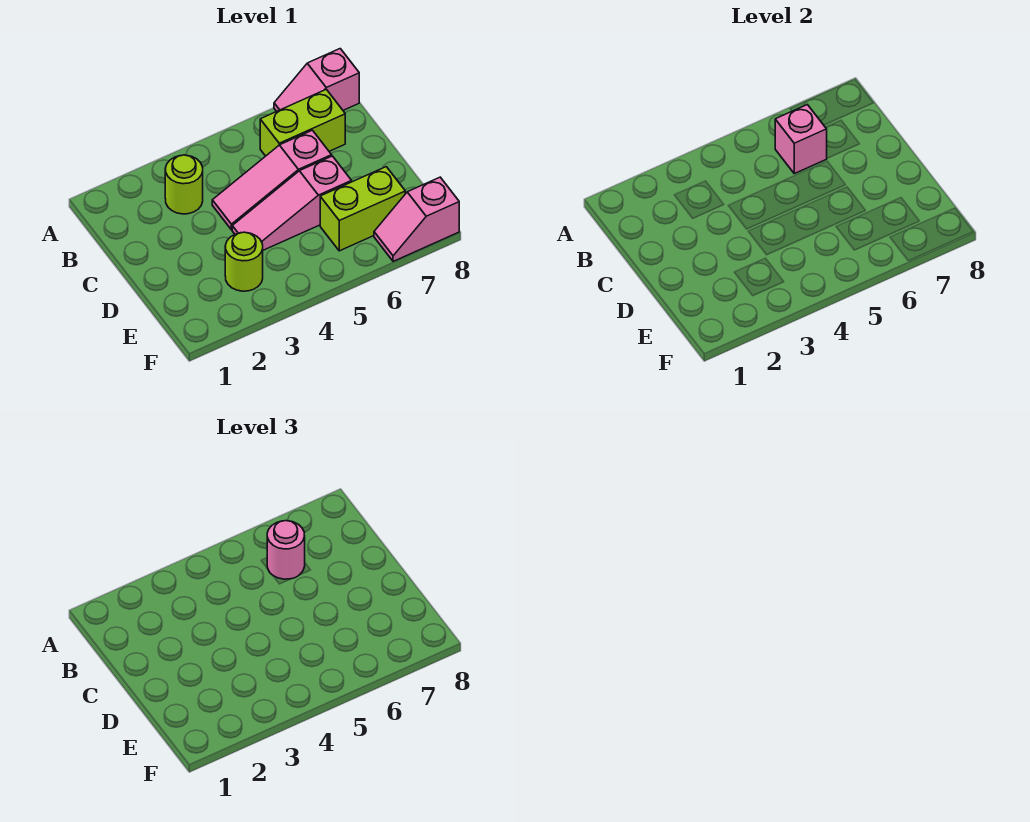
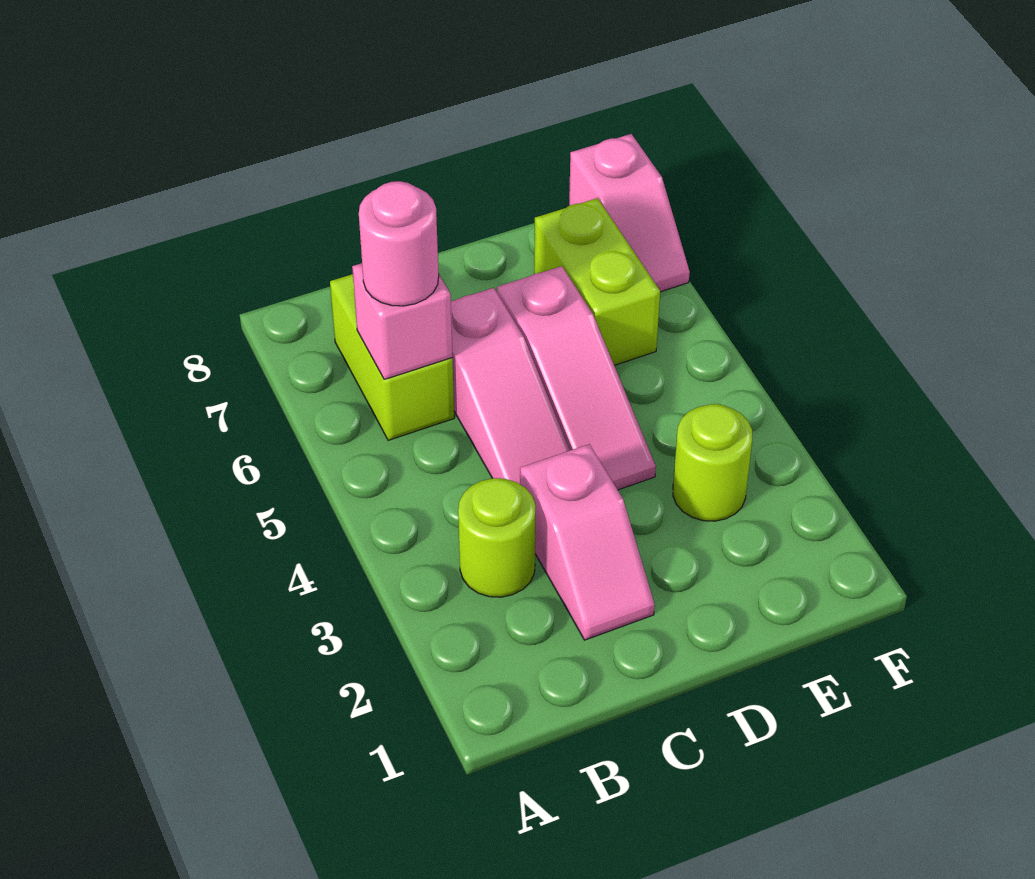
pink 1x2 slope [274,49,359,111] -> pink 1x2 slope moved to [520,444,655,640]

